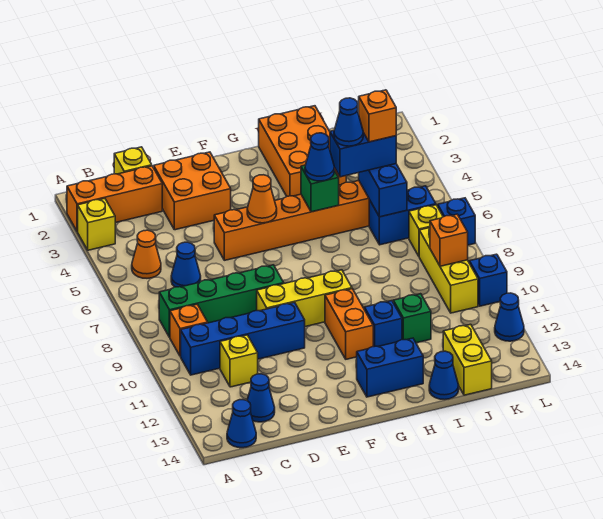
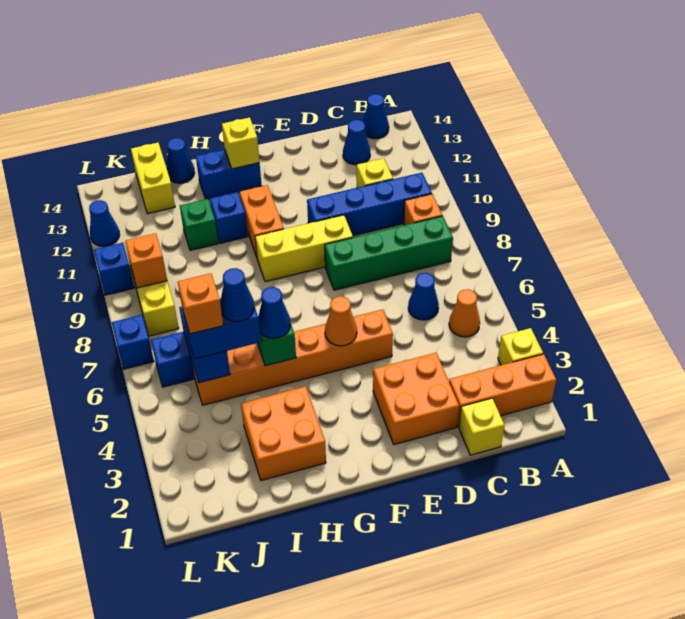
orange 2x3 brick [259,106,346,196] -> orange 2x2 brick [241,386,326,481]
yellow 1x1 brick [409,205,443,256] -> yellow 1x1 brick moved to [222,117,259,169]

